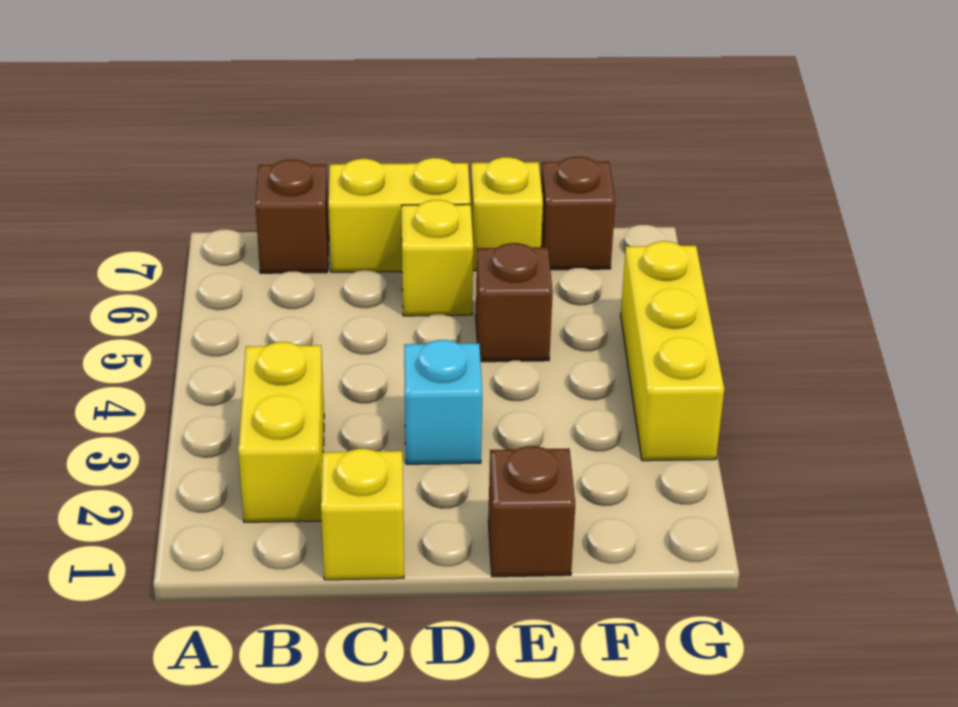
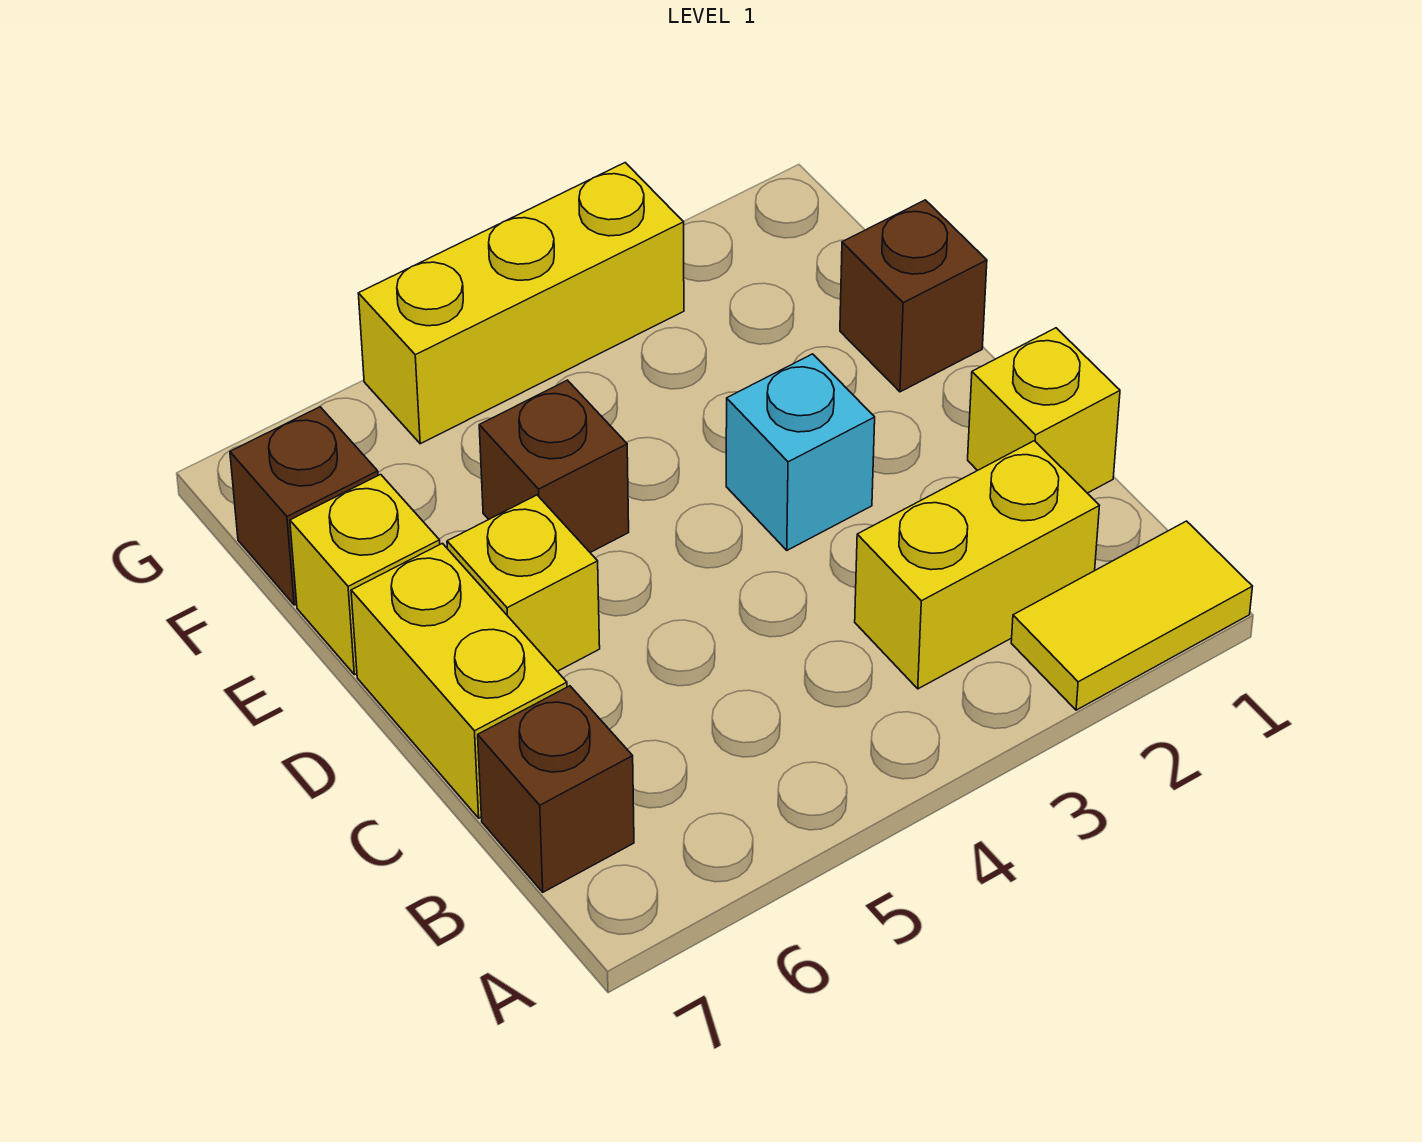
none -> yellow 1x2 tile [1011,521,1253,710]

